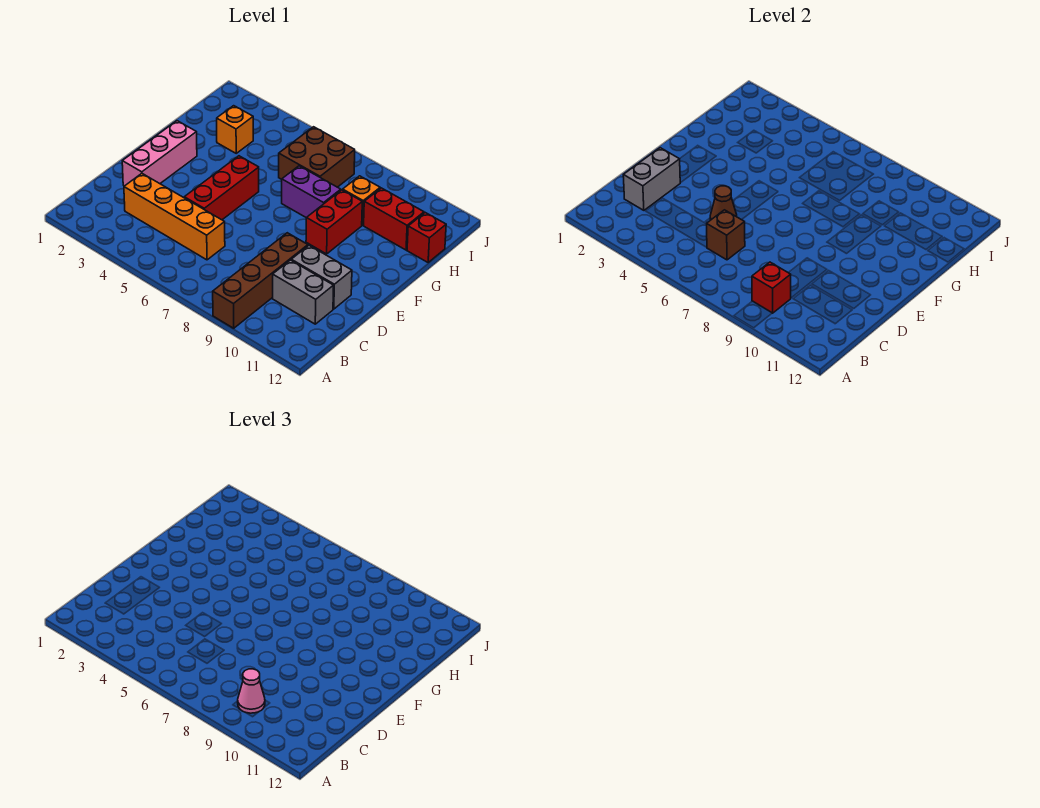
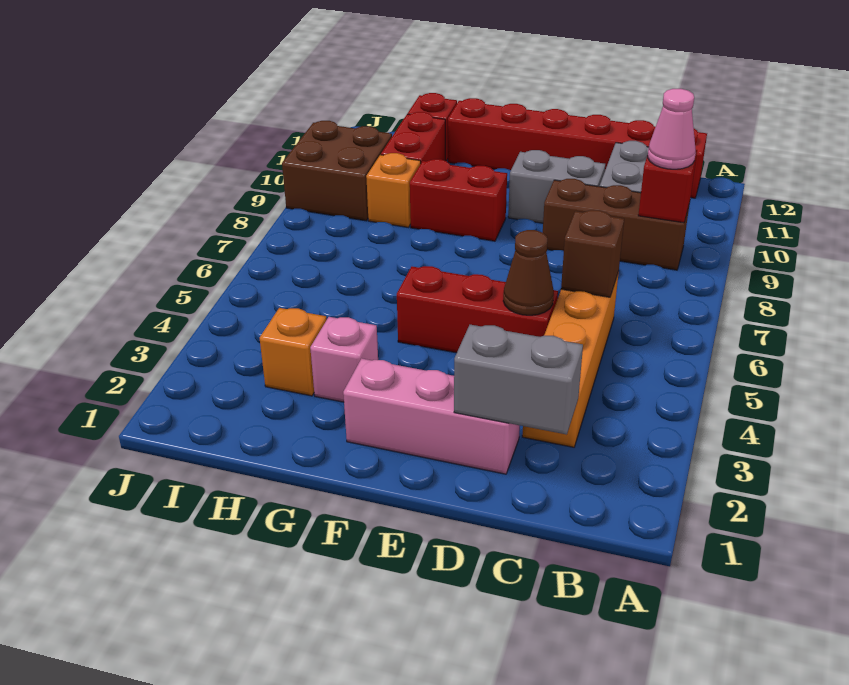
brown 1x4 brick [213,233,308,328] -> brown 1x3 brick [543,179,690,270]
none -> red 1x6 brick [448,98,707,198]
grey 1x2 brick [291,246,352,309] -> grey 1x2 brick turned to [508,150,605,223]
none -> pink 1x1 brick [310,317,378,402]
purple 1x2 brick [282,166,341,218] -> none
brown 2x2 brick [279,127,355,187] -> brown 2x2 brick moved to [282,121,392,221]

